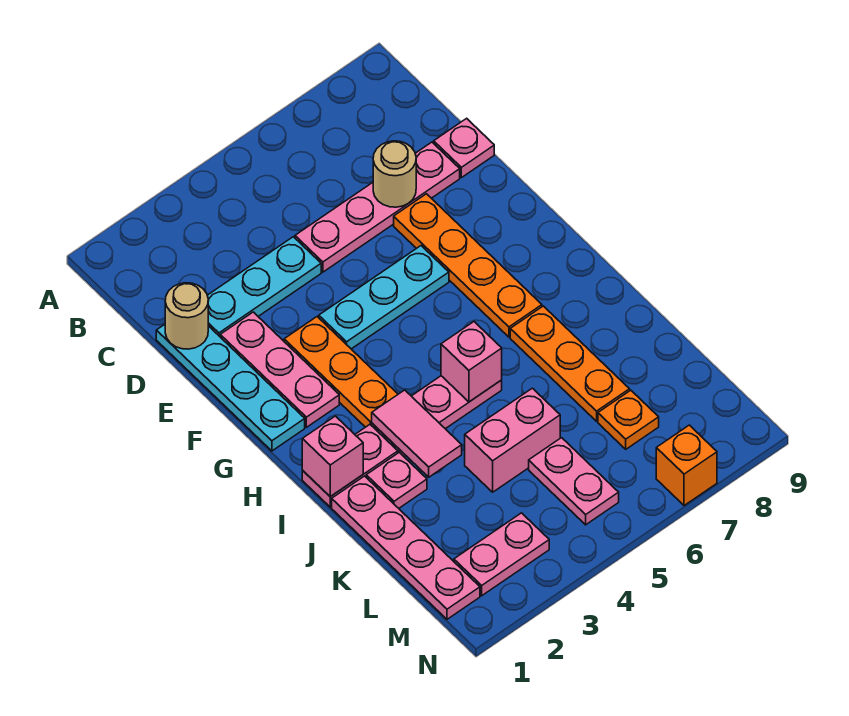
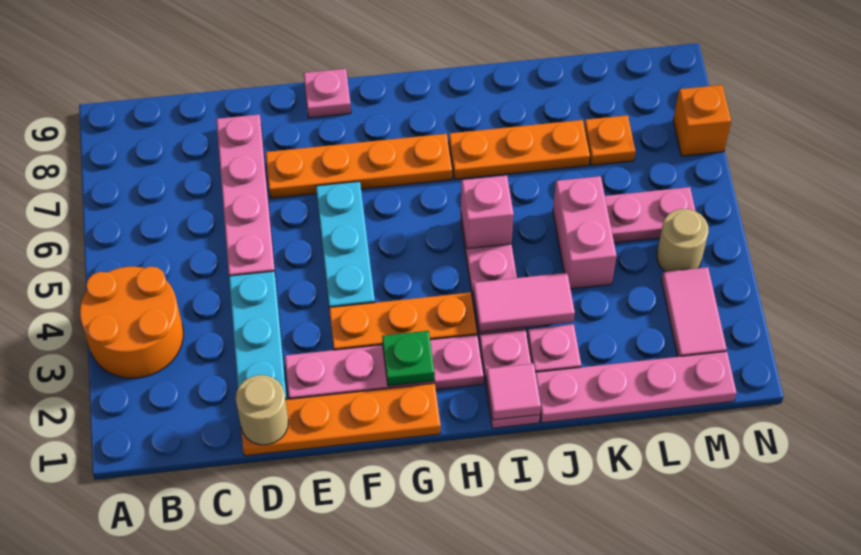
none -> orange 2x2 round brick [80,267,183,378]
cyan 1x4 plate [156,325,305,451] -> orange 1x4 plate [241,383,441,456]
tan 1x1 round brick [373,141,416,207] -> tan 1x1 round brick moved to [657,209,709,272]
pink 1x1 plate [434,118,494,178] -> pink 1x1 plate moved to [304,69,351,118]
pink 1x3 plate [220,312,339,427] -> pink 1x4 plate [285,335,484,399]
none -> green 1x1 plate [382,331,435,386]
pink 1x1 brick [302,416,363,497] -> pink 1x1 tile [486,364,541,420]
pink 1x2 plate [454,513,549,596] -> pink 1x2 tile [661,267,727,357]

